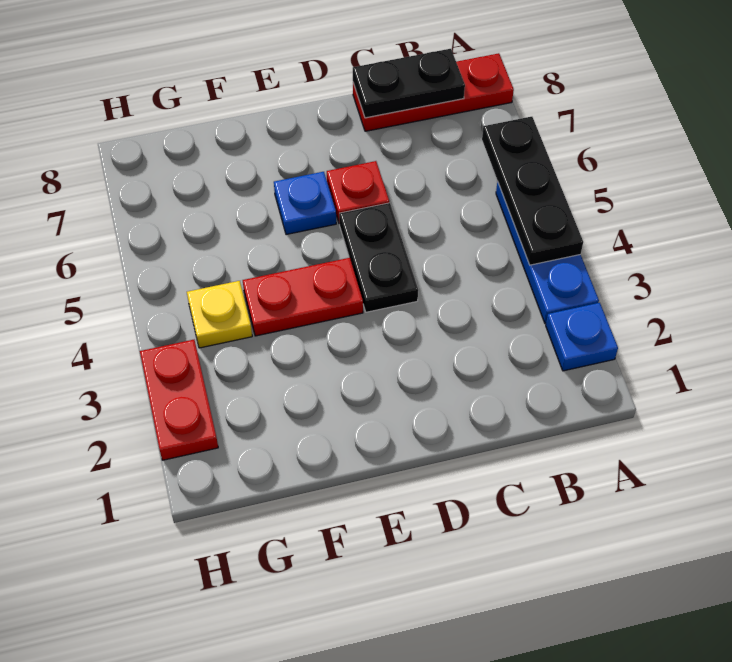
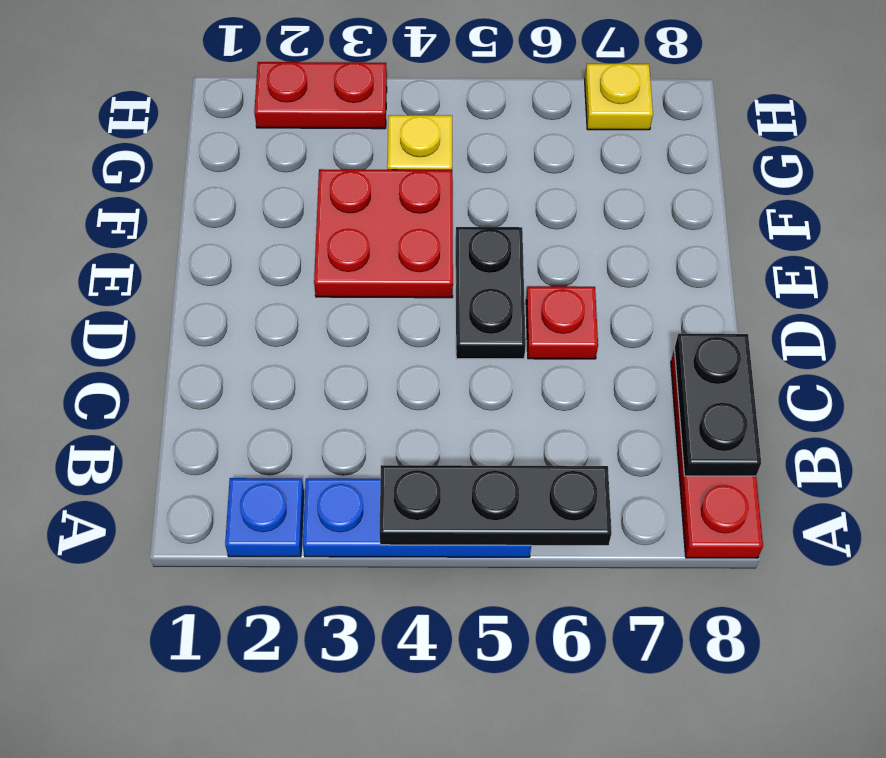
black 1x2 plate [339,203,418,312] -> black 1x2 plate turned to [456,227,526,359]
red 1x2 plate [243,258,363,336] -> red 2x2 plate [314,169,453,298]
blue 1x1 plate [274,172,336,235] -> none
none -> yellow 1x1 plate [585,64,653,130]

